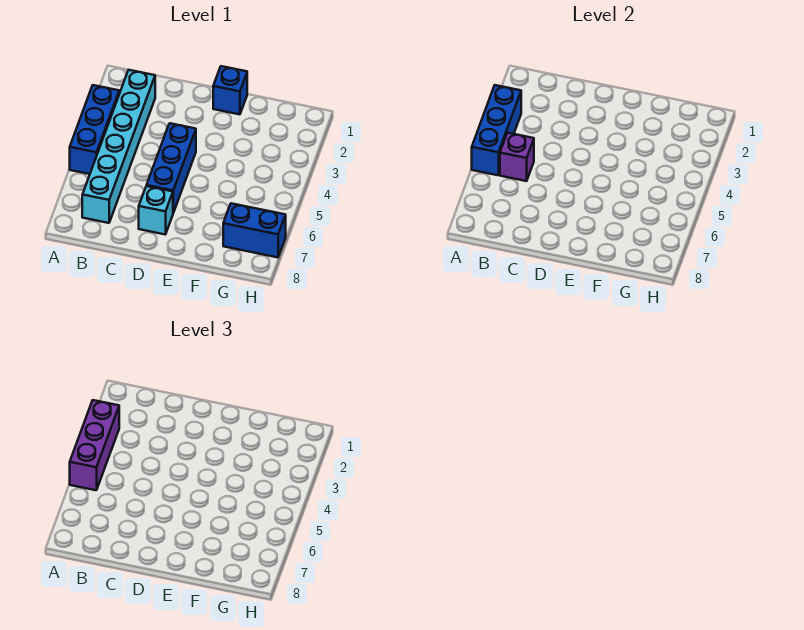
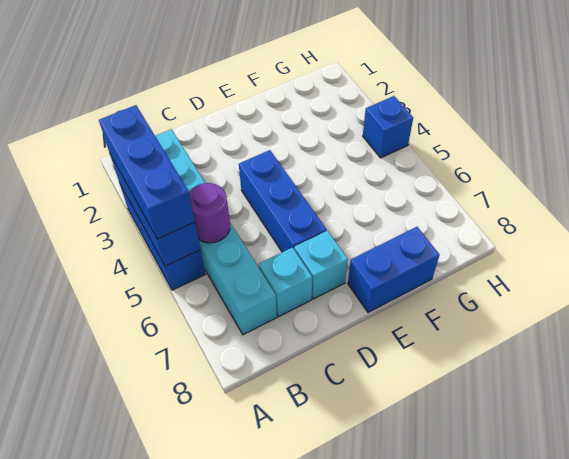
purple 1x3 brick [70,400,119,490] -> blue 1x3 brick [99,105,195,239]
purple 1x1 brick [500,133,534,181] -> purple 1x1 round brick [189,183,230,243]
none -> cyan 1x1 brick [258,248,312,317]
blue 1x1 brick [213,66,247,114] -> blue 1x1 brick moved to [363,96,413,158]
blue 1x2 brick [223,203,286,257] -> blue 1x2 brick moved to [348,227,440,312]

